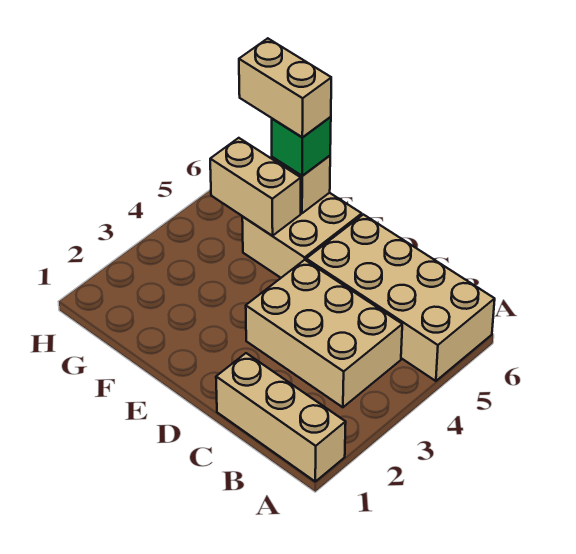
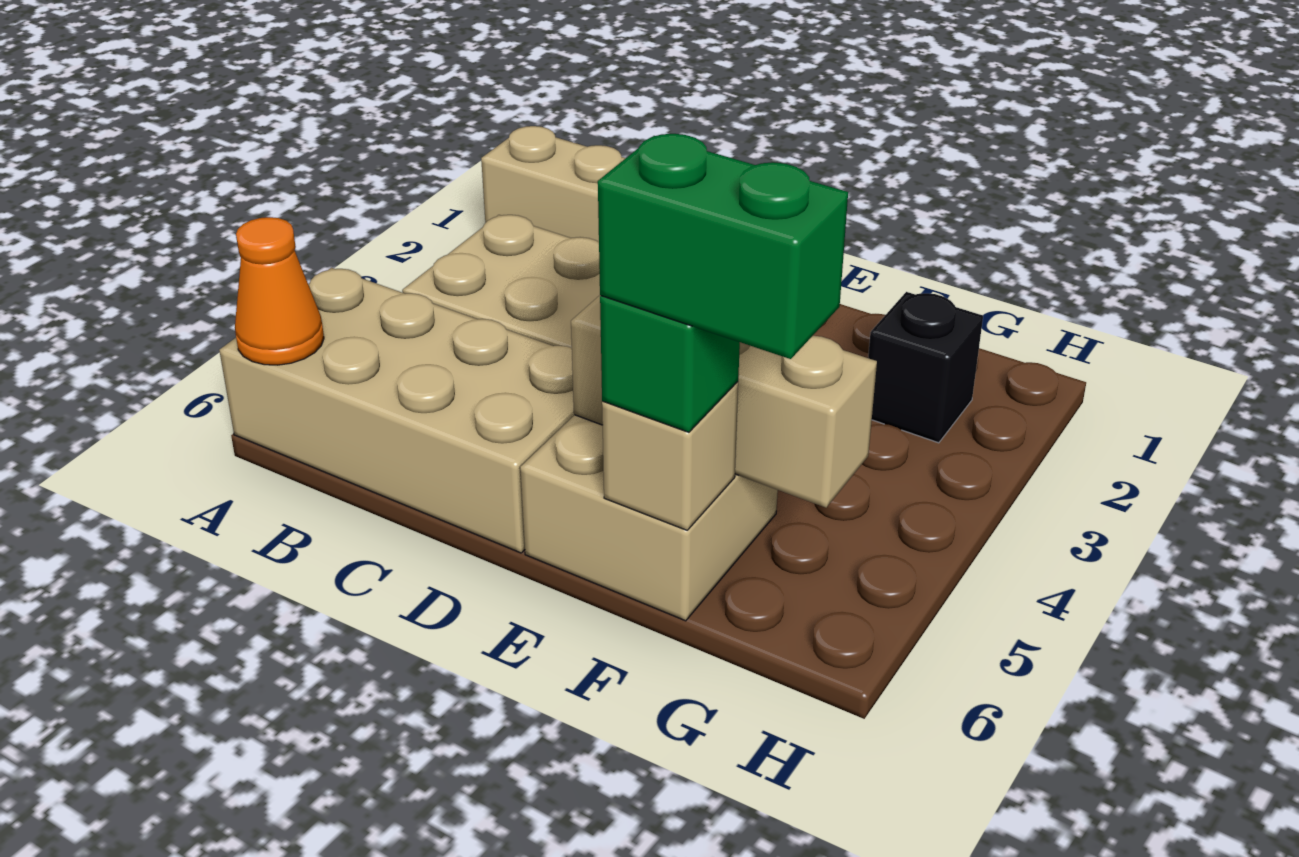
none -> orange 1x1 cone [235,217,324,365]
tan 1x2 brick [210,138,301,236] -> tan 1x3 brick [571,295,877,508]
tan 1x2 brick [239,38,331,138] -> green 1x2 brick [598,134,848,359]
none -> black 1x1 brick [868,292,983,443]

